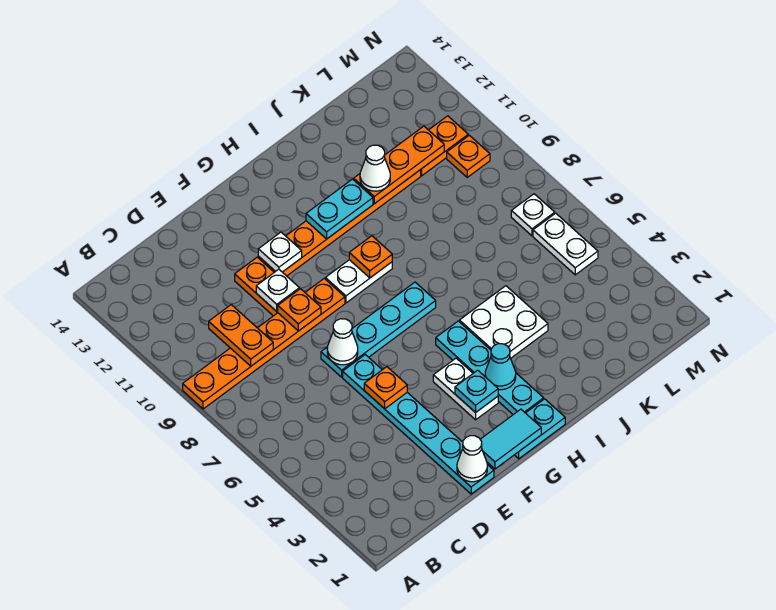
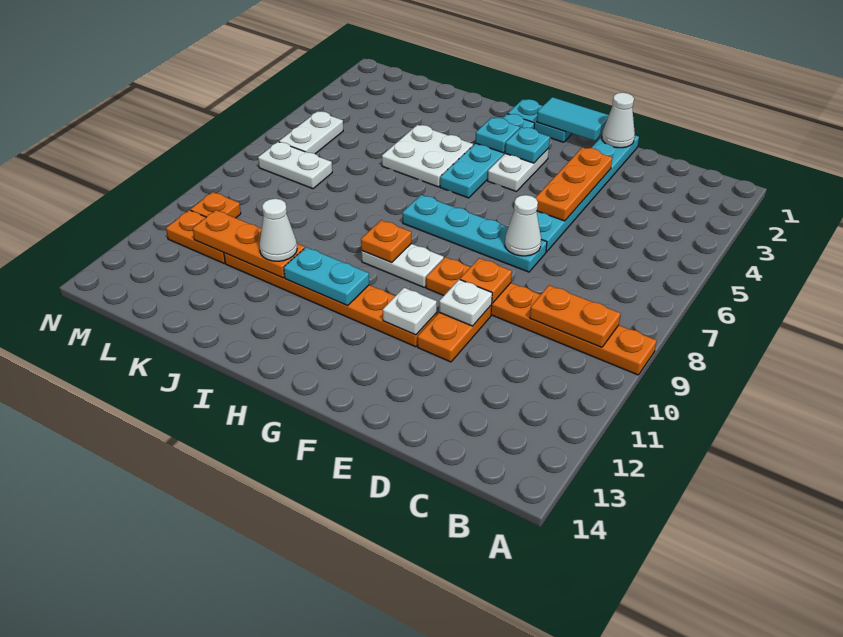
orange 1x2 plate [209,305,273,366] -> orange 1x2 plate turned to [530,285,621,347]
orange 1x1 plate [364,367,407,409] -> orange 1x3 plate [535,147,612,221]
cyan 1x1 cone [485,344,516,390] -> cyan 1x1 plate [475,118,520,153]
white 1x1 plate [511,194,555,236] -> white 1x2 plate [258,142,332,189]

